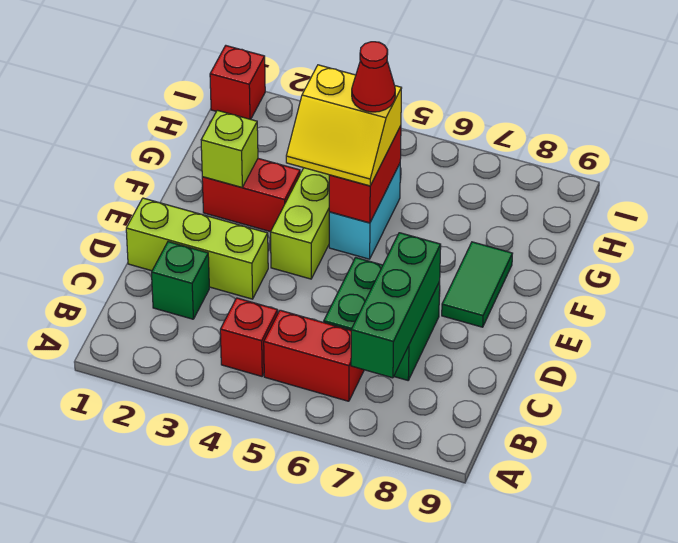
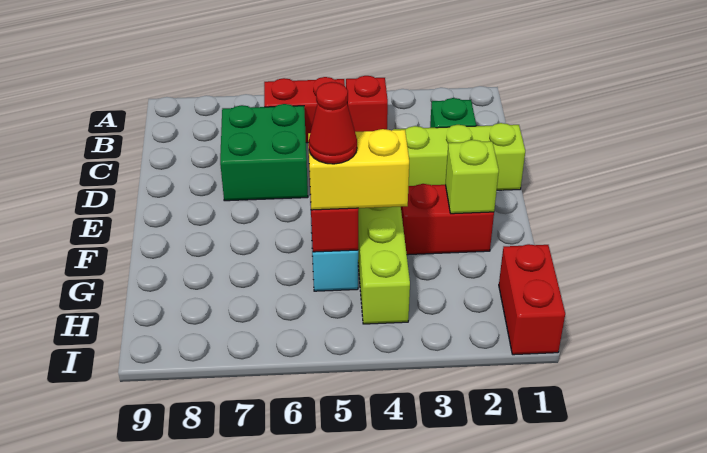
green 1x3 brick [351,233,441,378] -> none
green 1x2 tile [442,242,513,327] -> none
red 1x1 brick [210,46,265,119] -> red 1x2 brick [499,244,565,355]

